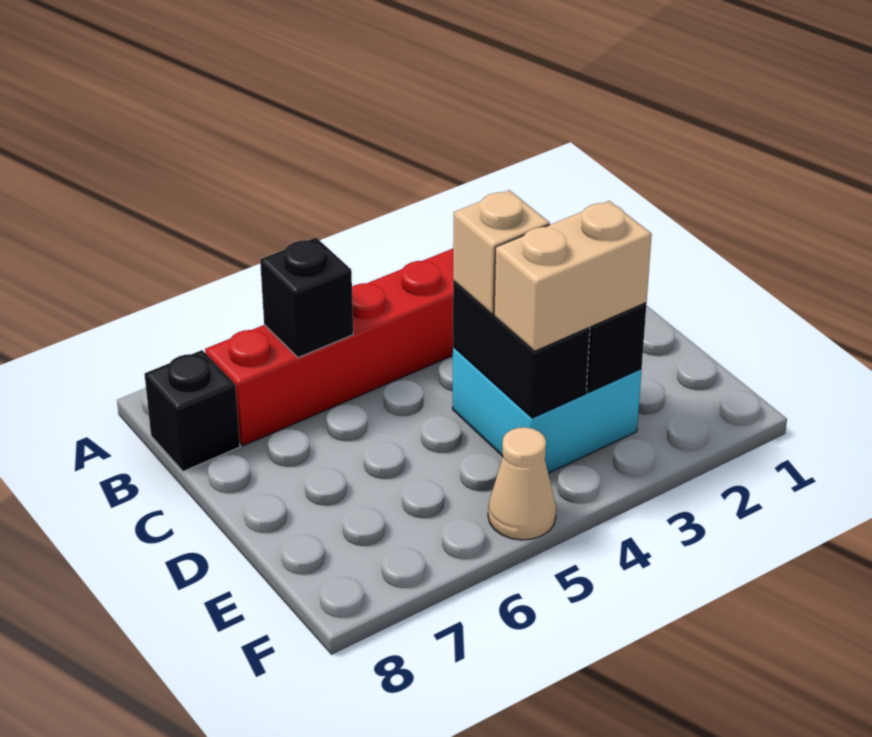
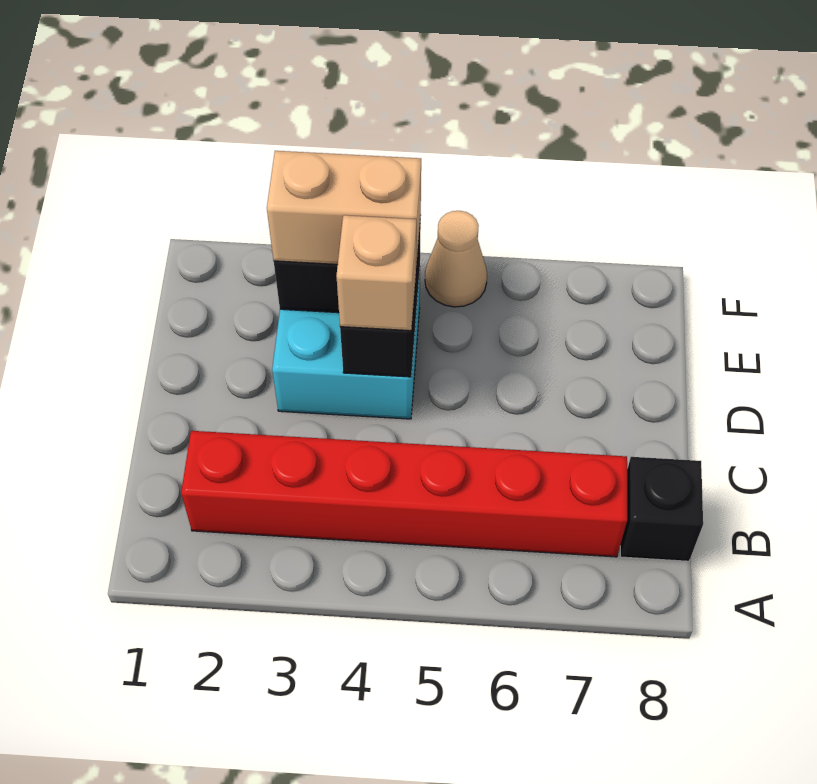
black 1x1 brick [260,238,353,358] -> none

